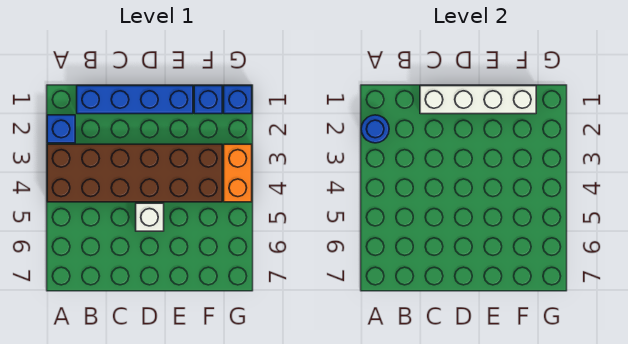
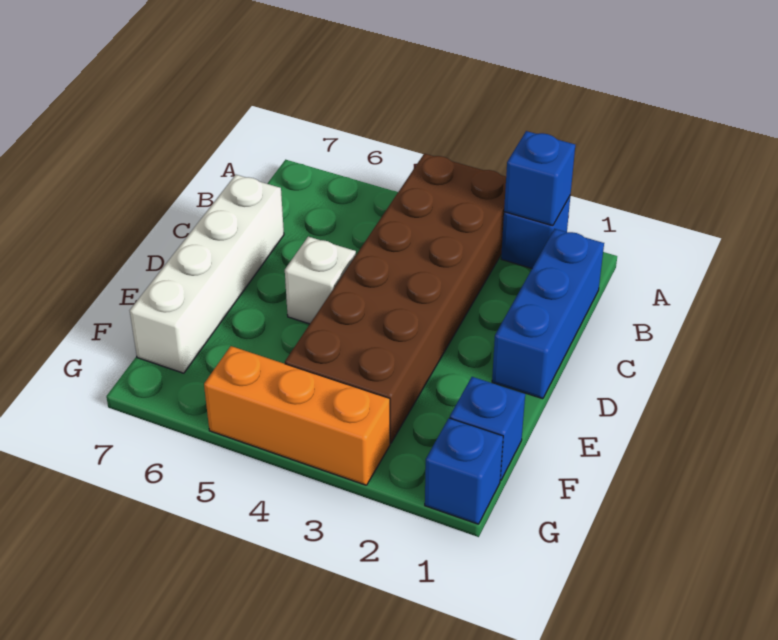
blue 1x1 round brick [361,115,389,143] -> blue 1x1 brick [504,131,575,226]
blue 1x4 brick [77,86,193,114] -> blue 1x3 brick [492,229,604,399]
white 1x4 brick [420,86,536,114] -> white 1x4 brick moved to [130,175,284,373]
orange 1x2 brick [224,144,252,202] -> orange 1x3 brick [204,346,390,485]

